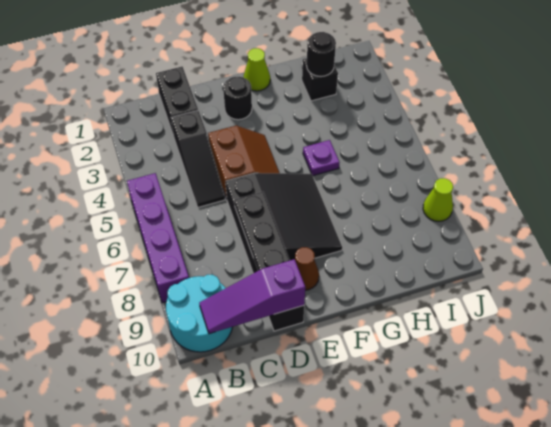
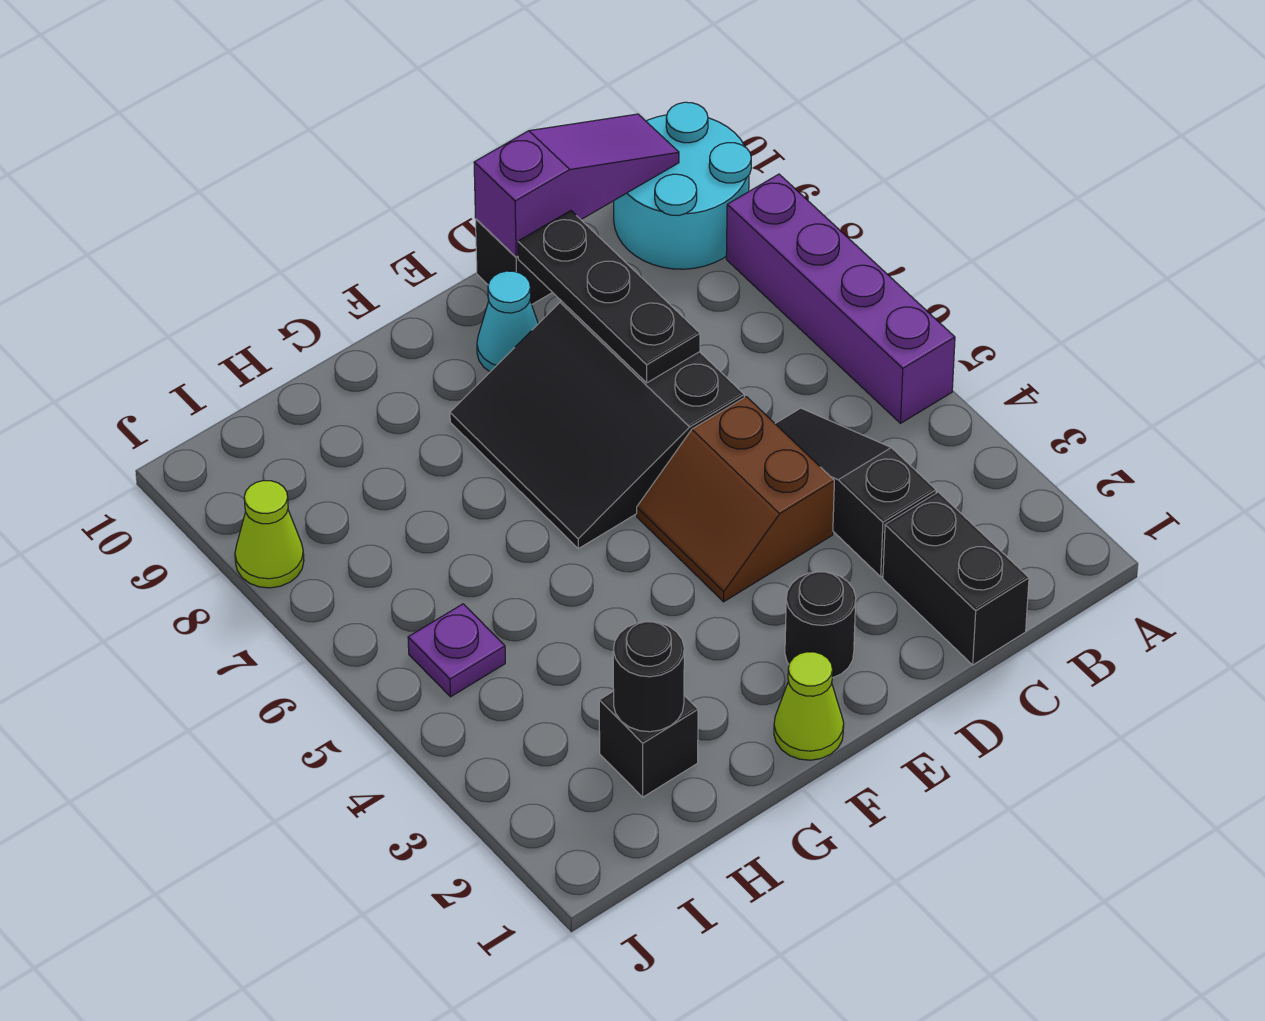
brown 1x1 cone [295,247,319,290] -> cyan 1x1 cone [477,271,538,372]
purple 1x1 plate [303,140,340,176] -> purple 1x1 plate moved to [408,604,505,697]

